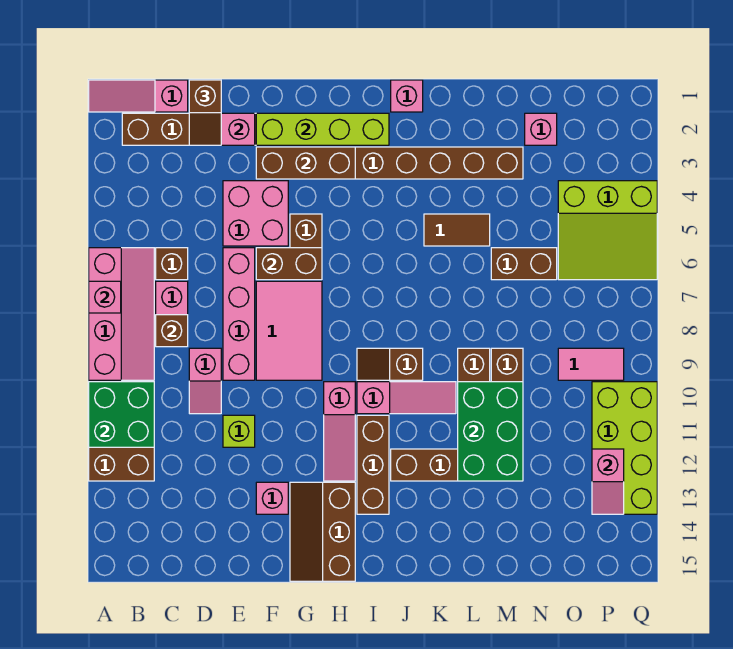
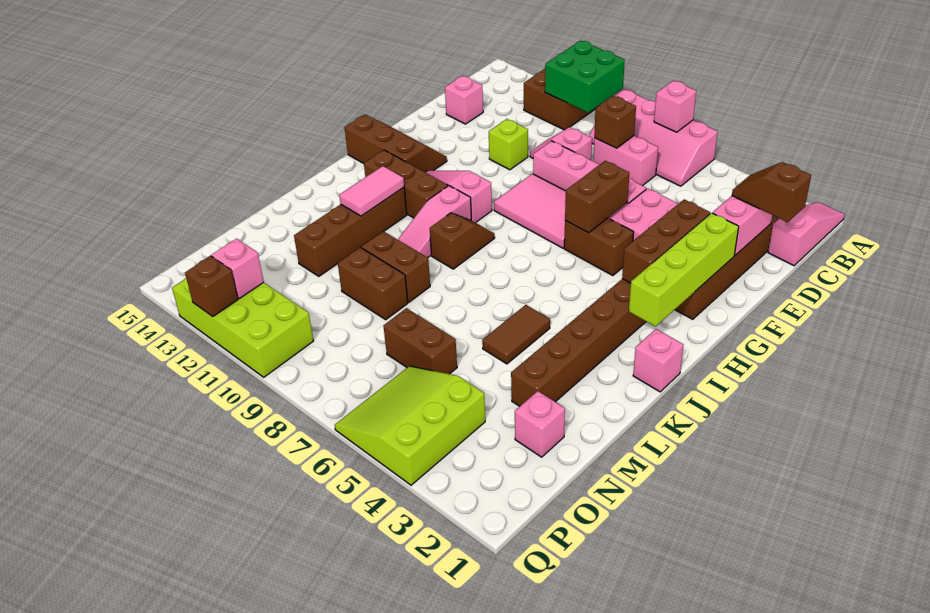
brown 1x1 brick [156,248,188,280] -> brown 1x1 brick moved to [185,256,238,317]
pink 1x1 brick [256,482,288,514] -> pink 1x1 brick moved to [445,76,483,124]
green 2x3 brick [458,382,523,481] -> none
brown 1x2 brick [491,248,557,280] -> brown 1x2 brick turned to [383,308,457,374]
pink 1x2 tile [558,348,624,380] -> pink 1x2 tile moved to [339,166,404,216]

